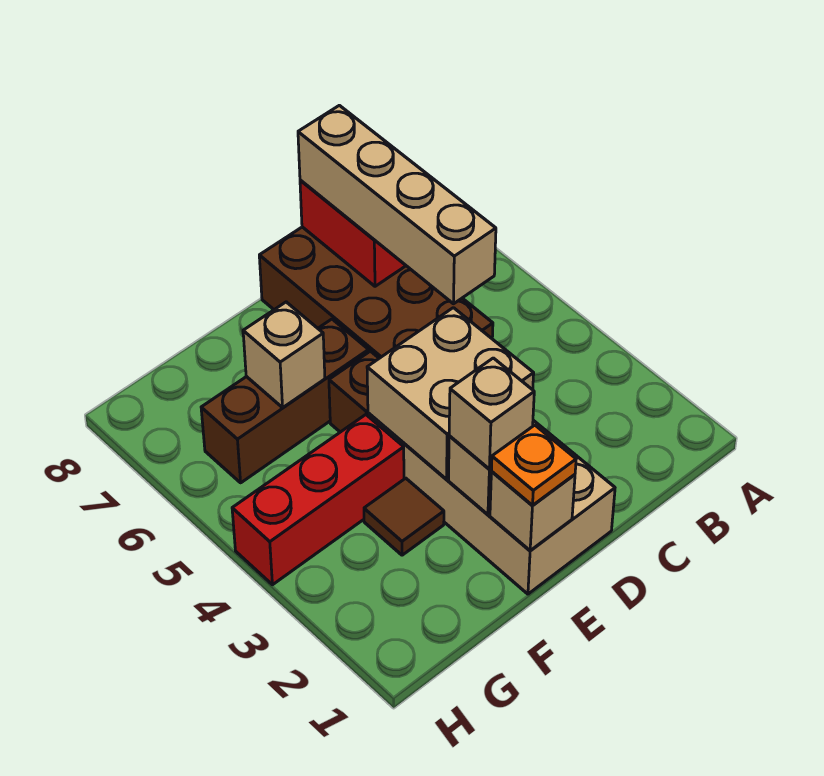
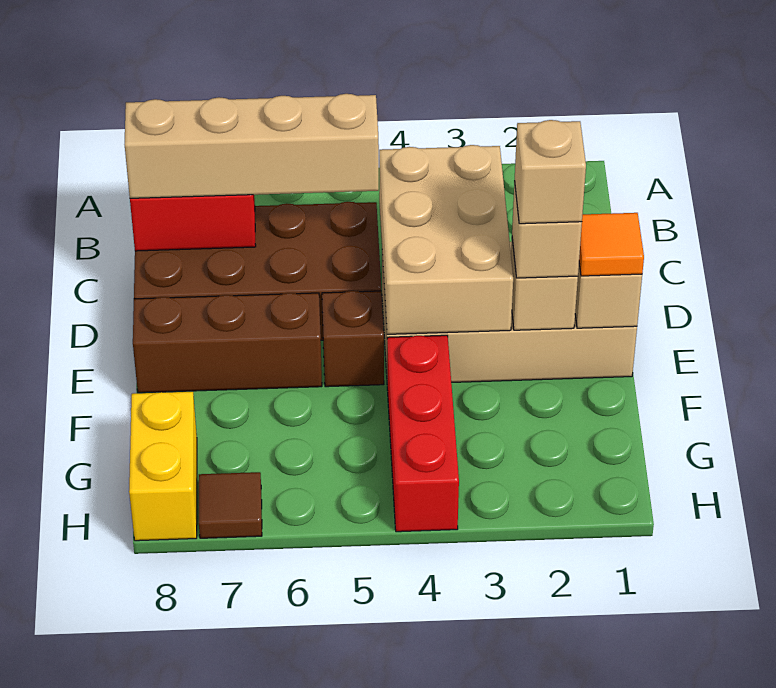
tan 2x2 brick [367,308,534,479] -> tan 2x3 brick [379,145,513,334]
orange 1x1 plate [491,425,576,506] -> orange 1x1 tile [579,213,644,276]
brown 1x3 brick [201,319,369,483] -> brown 1x3 brick turned to [133,293,322,393]
brown 1x1 tile [364,478,444,555] -> brown 1x1 tile moved to [199,472,262,538]
tan 1x1 brick [243,302,325,408] -> tan 1x1 brick moved to [515,120,586,224]
none -> yellow 1x2 brick [129,392,197,541]

